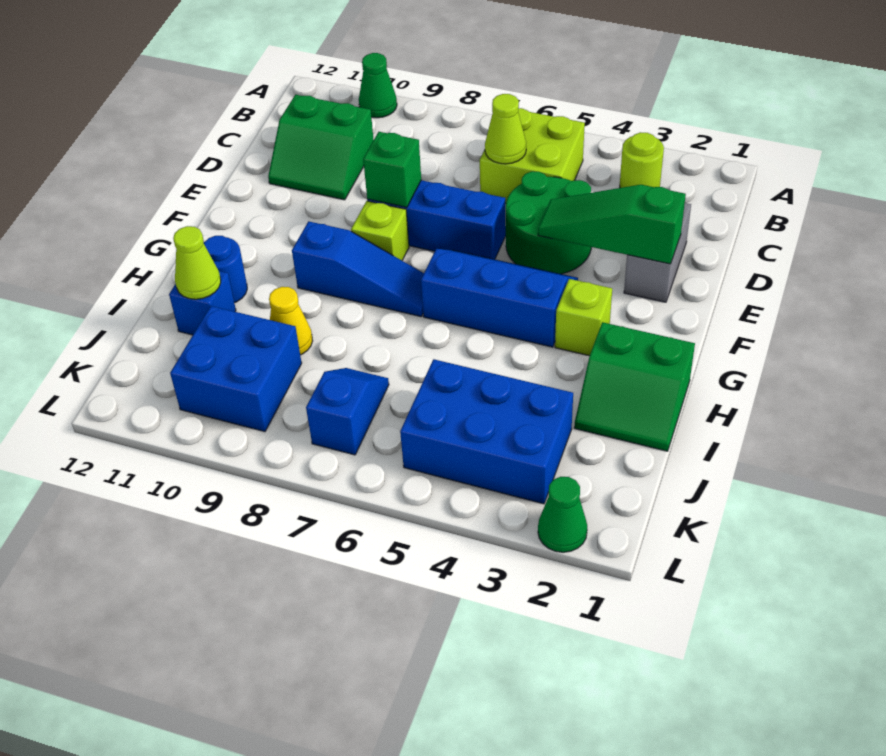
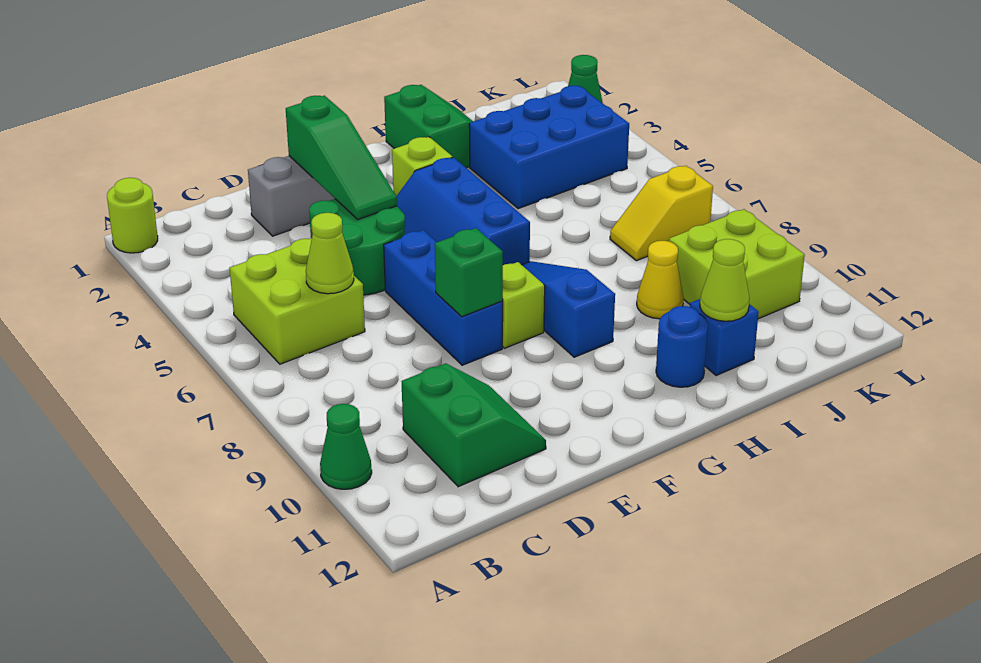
lime 1x1 round brick [620,132,664,188] -> lime 1x1 round brick moved to [107,178,158,253]
blue 2x3 brick [400,359,573,504] -> blue 2x3 brick turned to [469,86,629,209]
blue 1x2 slope [306,368,389,455] -> yellow 1x2 slope [610,166,713,261]
blue 2x2 brick [170,306,302,432] -> lime 2x2 brick [669,209,805,319]

